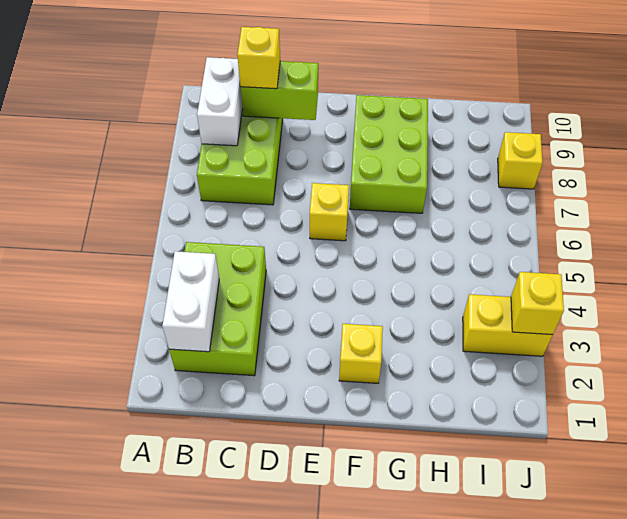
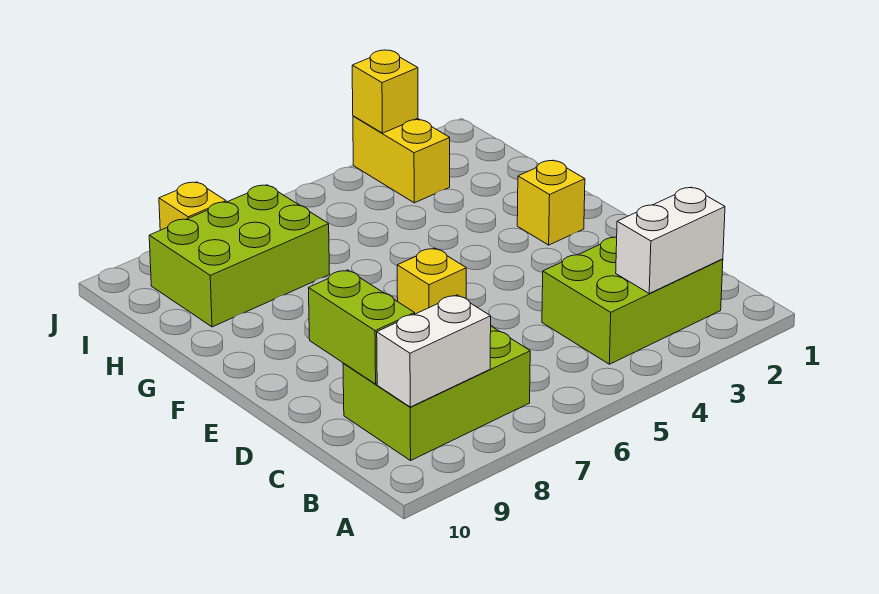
yellow 1x1 brick [237,27,280,89] -> none
lime 2x3 brick [350,95,428,213] -> lime 2x3 brick moved to [149,185,330,327]

